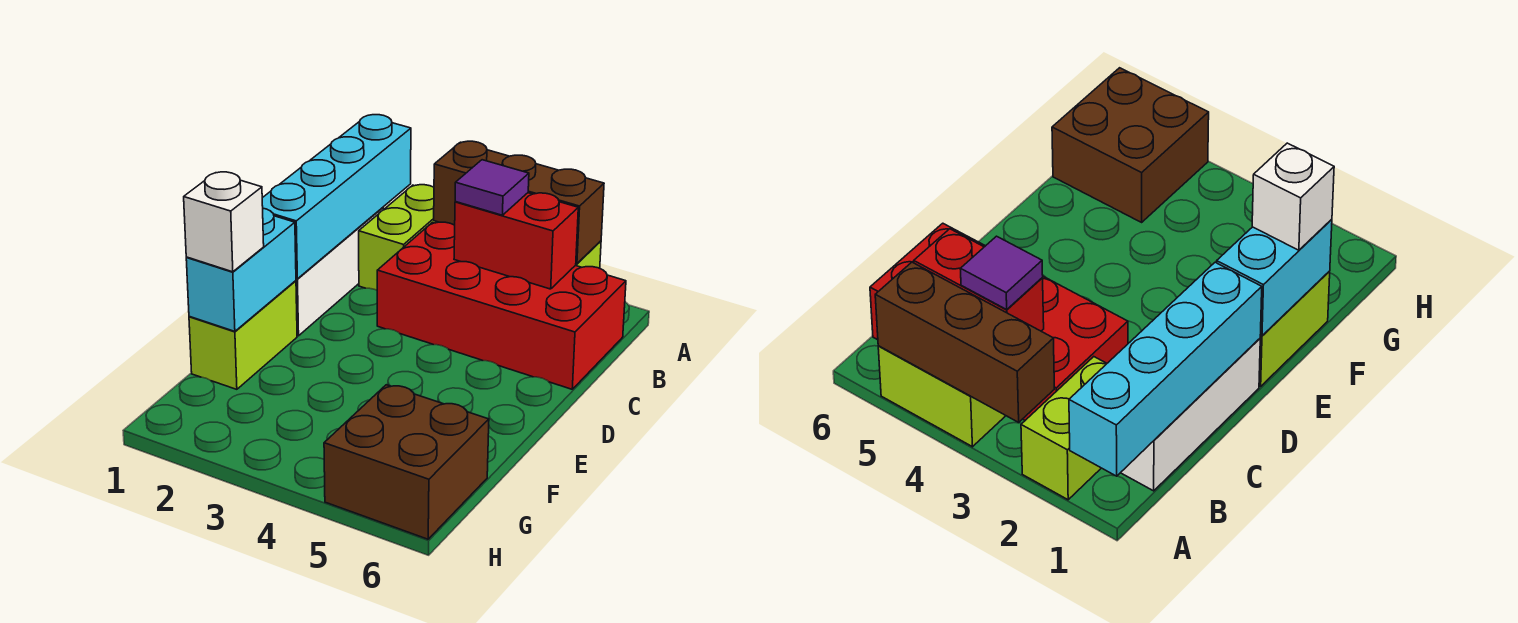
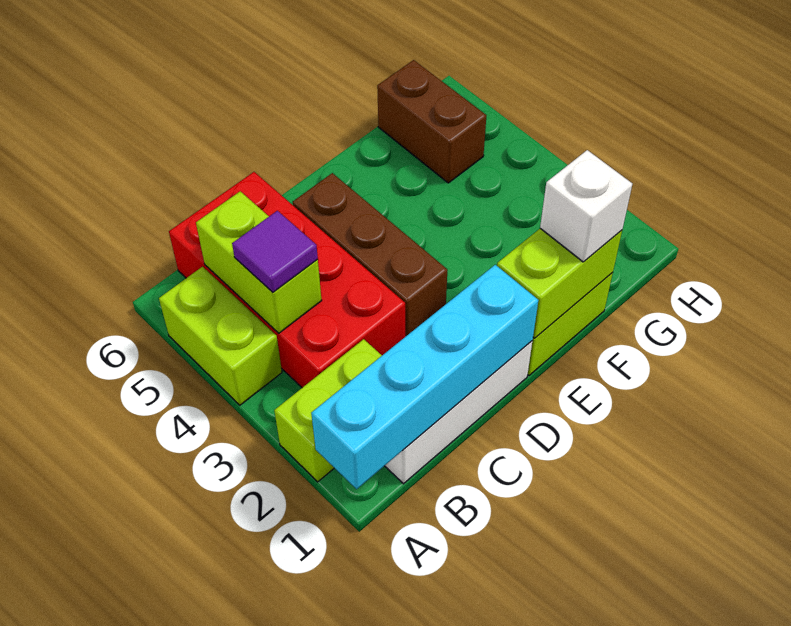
brown 1x3 brick [434,141,604,264] -> brown 1x3 brick moved to [293,173,447,337]
red 1x2 brick [454,193,578,289] -> lime 1x2 brick [196,191,322,333]
cyan 1x2 brick [186,208,296,331] -> lime 1x2 brick [497,229,622,338]
brown 2x2 brick [324,385,489,539] -> brown 1x2 brick [377,60,487,183]

